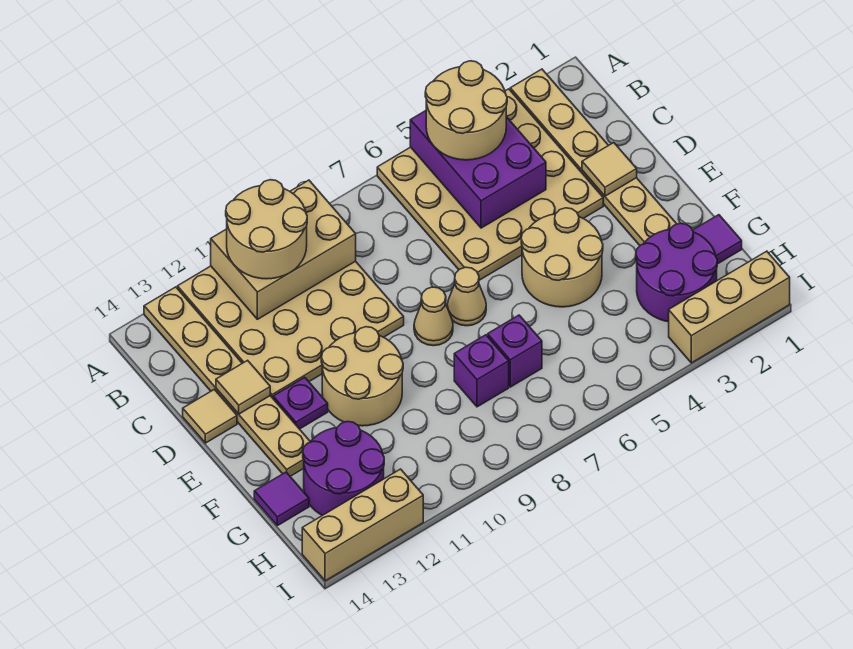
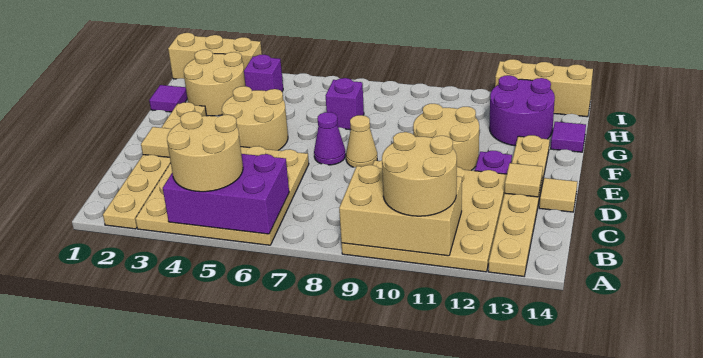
purple 2x3 brick [410,111,546,228] -> purple 2x3 brick turned to [163,154,289,234]
tan 1x1 cone [447,267,486,326] -> purple 1x1 cone [314,112,346,165]
purple 2x2 round brick [636,223,717,322] -> tan 2x2 round brick [184,50,245,116]
purple 1x1 brick [454,335,509,407] -> purple 1x1 brick moved to [244,55,283,91]

